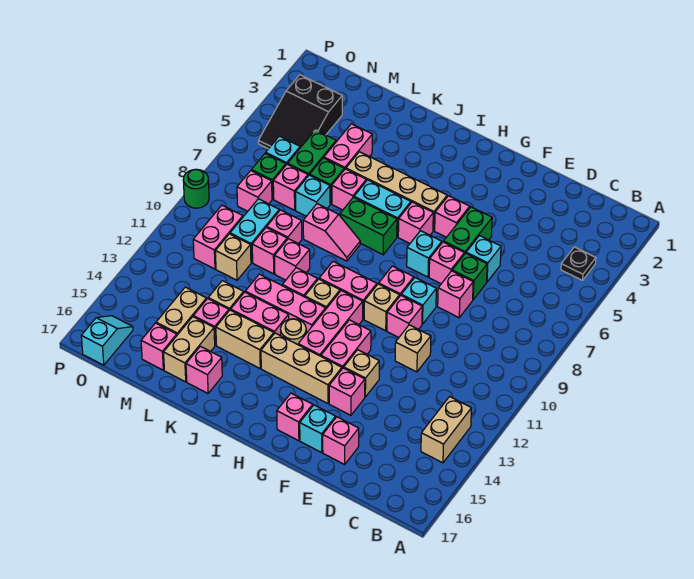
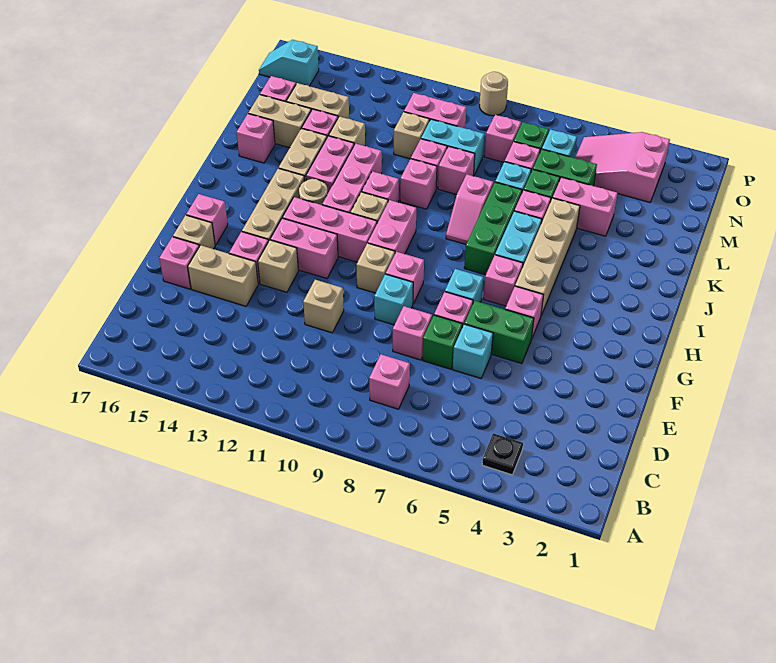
tan 1x2 brick [421,397,472,463] -> tan 1x2 brick moved to [188,245,258,306]
pink 1x1 brick [387,295,422,337] -> pink 1x1 brick moved to [369,354,410,409]
cyan 1x1 brick [300,405,336,452] -> tan 1x1 brick [173,215,215,249]
green 1x2 brick [340,197,397,255] -> green 1x3 brick [464,182,522,275]
black 2x3 slope [258,75,342,149] -> pink 2x3 slope [575,132,670,202]
cyan 1x2 slope [81,316,133,365] -> cyan 1x2 slope turned to [259,40,319,86]
green 1x1 round brick [183,169,209,208] -> tan 1x1 round brick [480,72,508,116]

